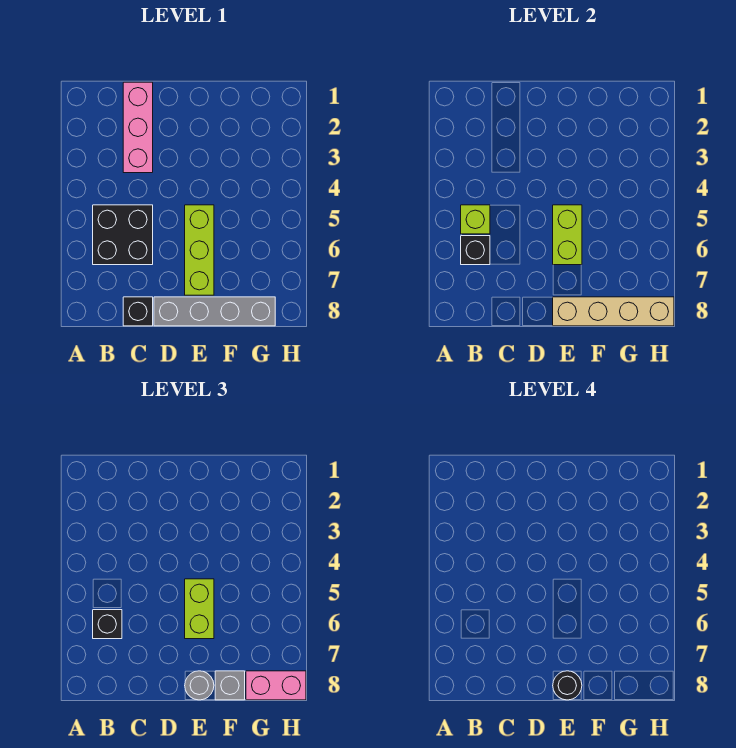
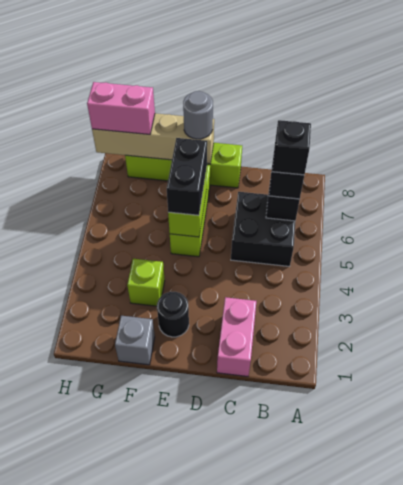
lime 1x1 brick [461,205,490,234] -> lime 1x1 brick moved to [127,259,165,306]
pink 1x3 brick [123,82,153,173] -> pink 1x2 brick [217,297,256,377]
black 1x1 brick [123,297,153,326] -> black 1x1 brick moved to [272,120,311,175]
grey 1x4 brick [154,297,275,326] -> lime 1x4 brick [125,143,242,188]
lime 1x2 brick [185,579,214,639] -> black 1x2 brick [167,138,207,215]
black 1x1 round brick [553,671,582,700] -> black 1x1 round brick moved to [157,292,189,337]
grey 1x1 brick [215,671,245,700] -> grey 1x1 brick moved to [115,316,155,365]

